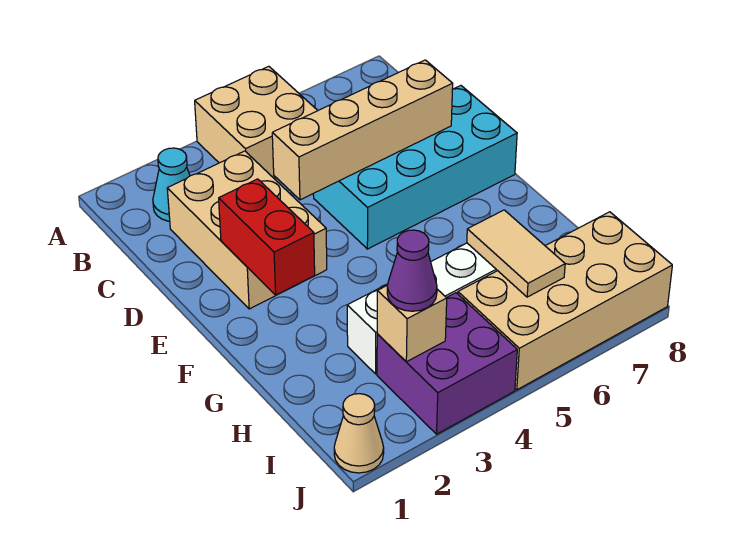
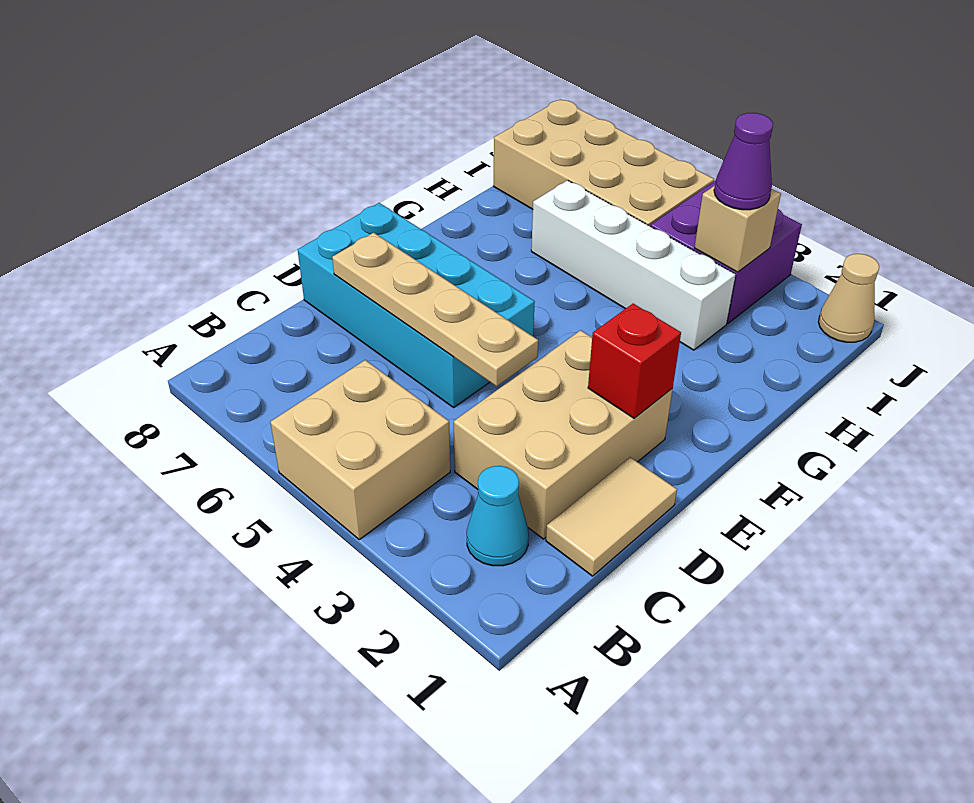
tan 1x4 brick [272,60,453,200] -> tan 1x4 plate [332,233,538,386]
red 1x2 brick [219,179,315,295] -> red 1x1 brick [588,304,681,418]
tan 1x2 tile [467,210,565,297] -> tan 1x2 tile moved to [546,457,677,576]

